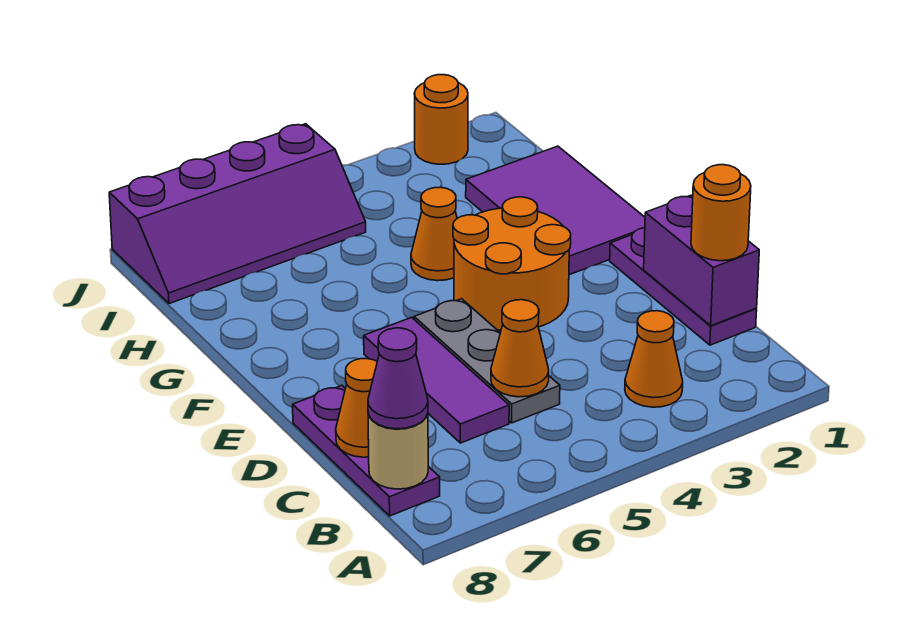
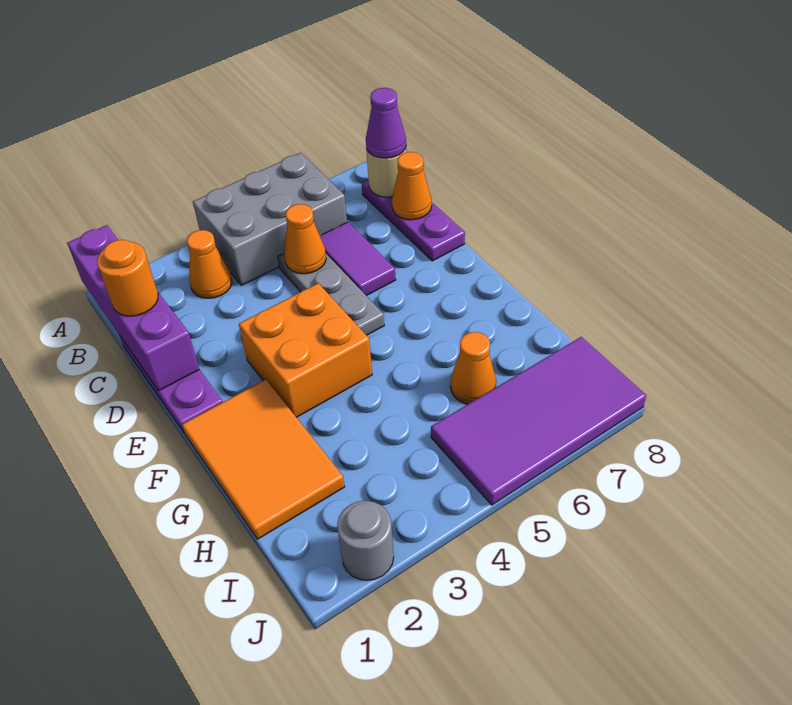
none -> grey 2x3 brick [193,153,347,285]
purple 1x2 brick [644,195,759,326] -> purple 1x4 brick [67,225,199,391]
purple 1x3 tile [364,317,509,443] -> purple 1x2 tile [320,222,396,296]
orange 2x2 round brick [453,197,571,330] -> orange 2x2 brick [239,283,372,417]
purple 2x3 tile [466,146,645,275] -> orange 2x3 tile [182,379,345,539]
orange 1x1 cone [411,187,457,281] -> orange 1x1 cone moved to [450,332,496,404]
purple 2x4 slope [109,124,366,304] -> purple 2x4 tile [431,337,646,505]
orange 1x1 round brick [414,75,468,164] -> grey 1x1 round brick [337,501,394,580]

